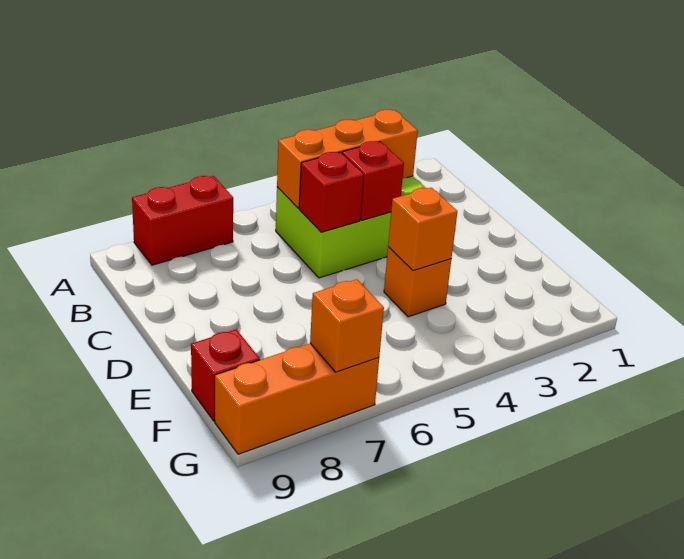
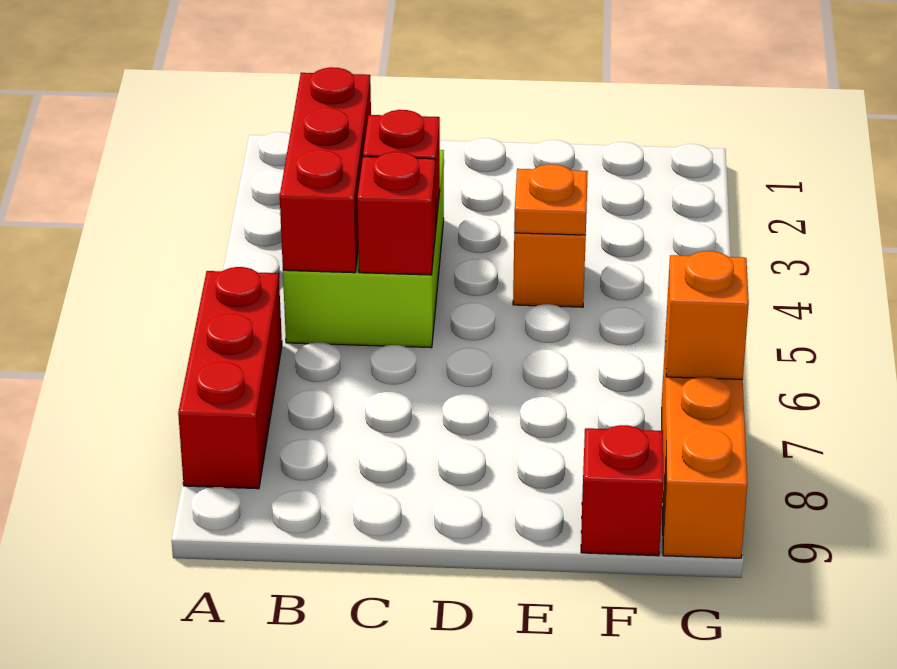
red 1x2 brick [132,176,233,265] -> red 1x3 brick [178,267,282,489]
orange 1x3 brick [277,110,418,208] -> red 1x3 brick [280,67,371,273]
orange 1x1 brick [388,188,457,271] -> orange 1x1 plate [514,164,588,235]

